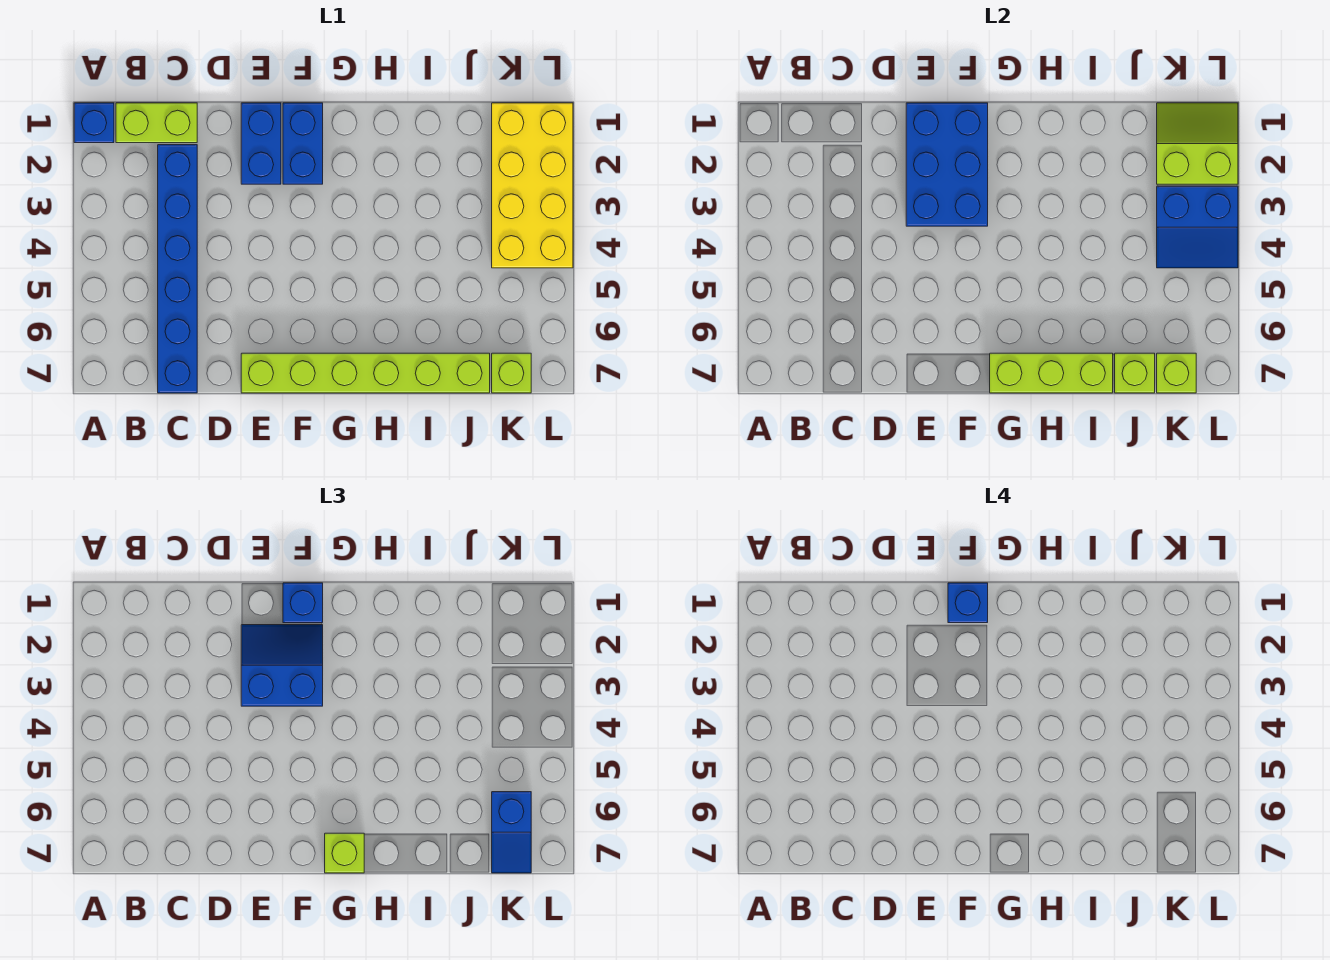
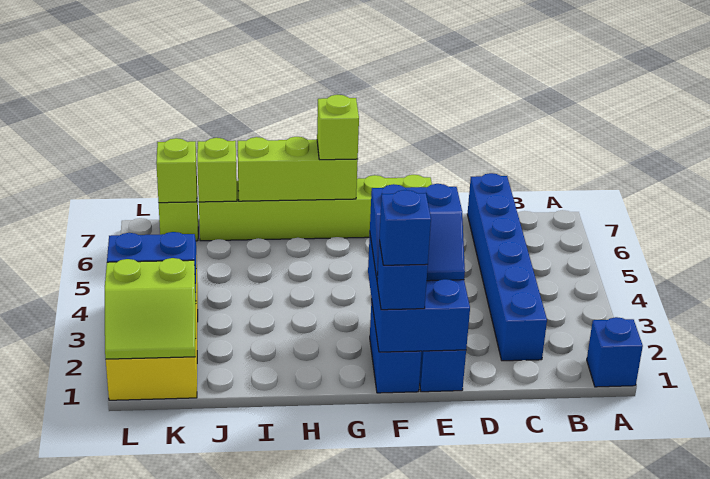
lime 1x2 brick [116,103,197,143] -> none
blue 1x2 slope [492,792,531,873] -> none

